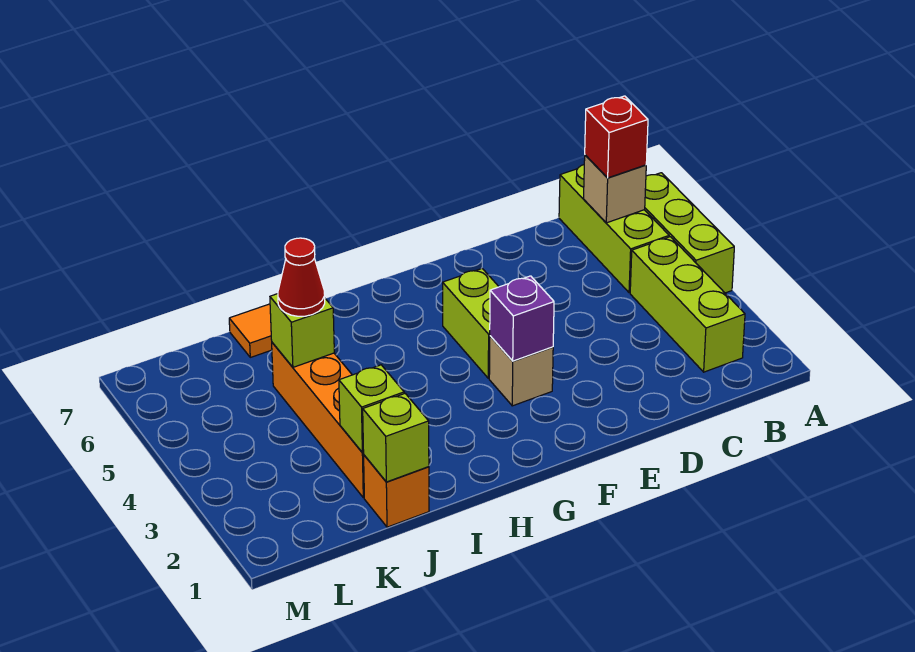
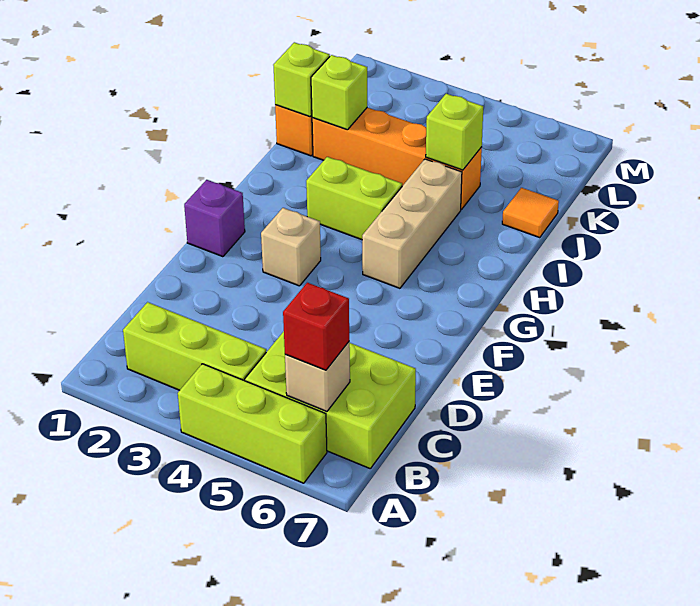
lime 1x3 brick [559,165,669,293] -> lime 2x3 brick [245,331,416,468]
purple 1x1 brick [490,276,554,361] -> purple 1x1 brick moved to [184,180,245,257]
lime 1x2 brick [443,268,499,378] -> lime 1x2 brick moved to [306,157,402,240]
none -> tan 1x3 brick [362,159,462,288]
red 1x1 cone [278,238,325,316] -> none

